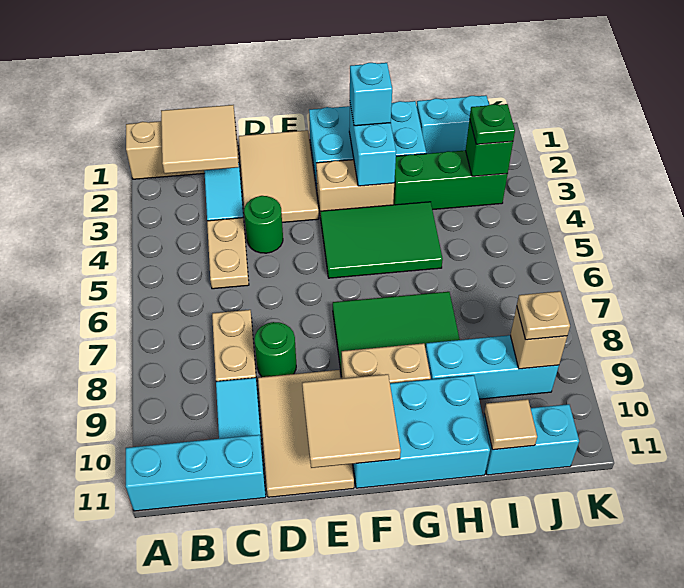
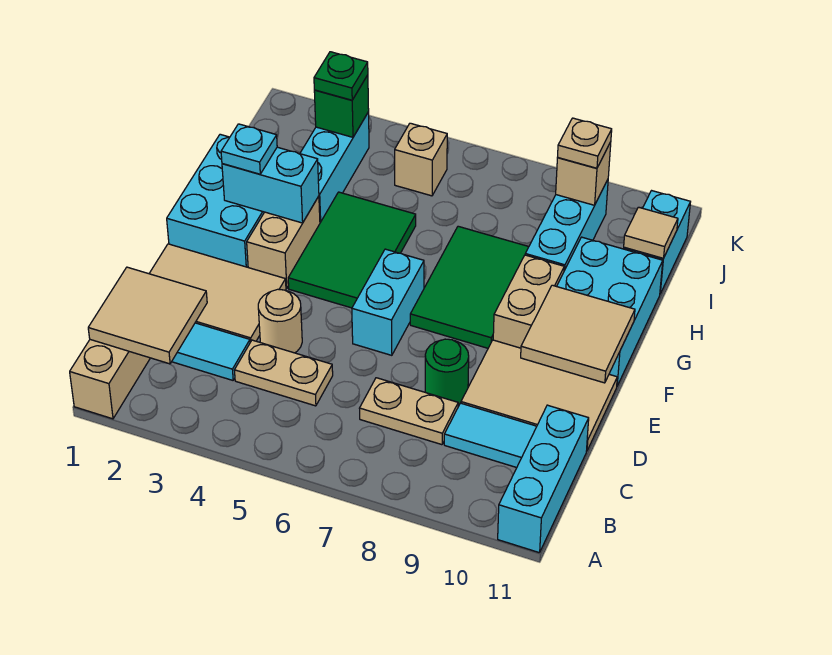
green 1x1 round brick [244,196,283,253] -> tan 1x1 round brick [258,289,302,353]
cyan 1x1 brick [350,63,392,126] -> cyan 1x1 plate [221,124,277,174]
green 1x3 brick [393,150,508,210] -> cyan 1x3 brick [300,112,369,223]
cyan 1x2 brick [417,95,489,154] -> cyan 1x2 brick moved to [352,249,424,355]
none -> tan 1x1 brick [395,123,447,196]

